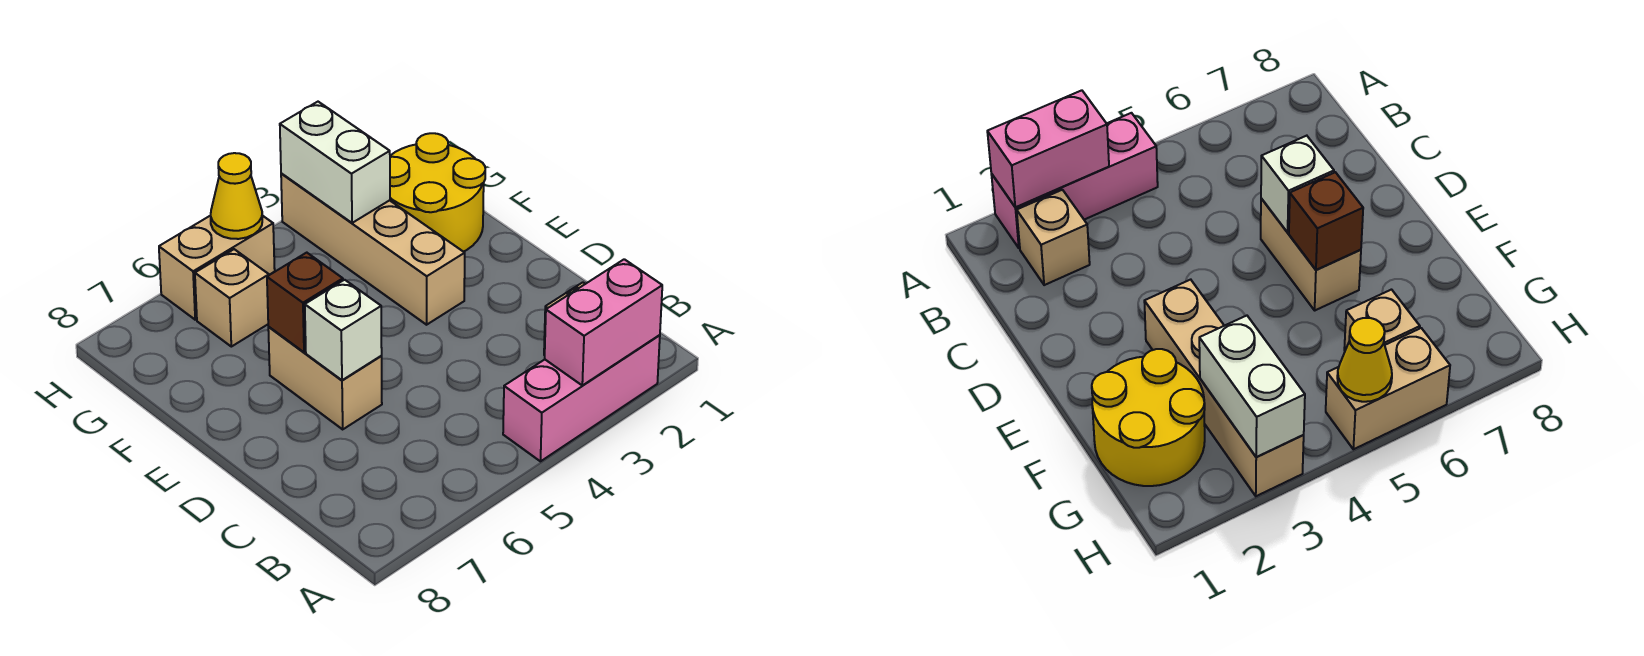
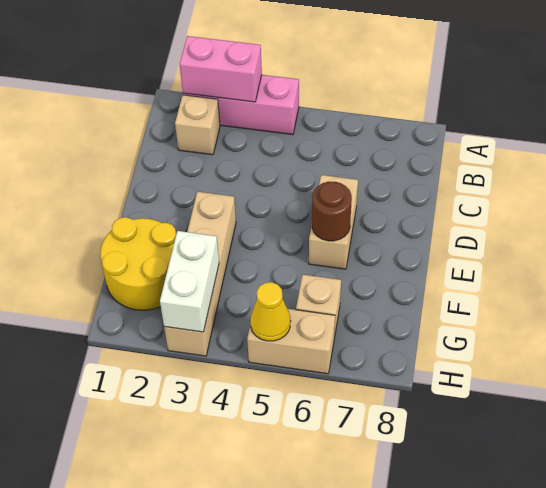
white 1x1 brick [305,280,382,380] -> none
brown 1x1 brick [267,253,343,352] -> brown 1x1 round brick [312,182,352,241]

